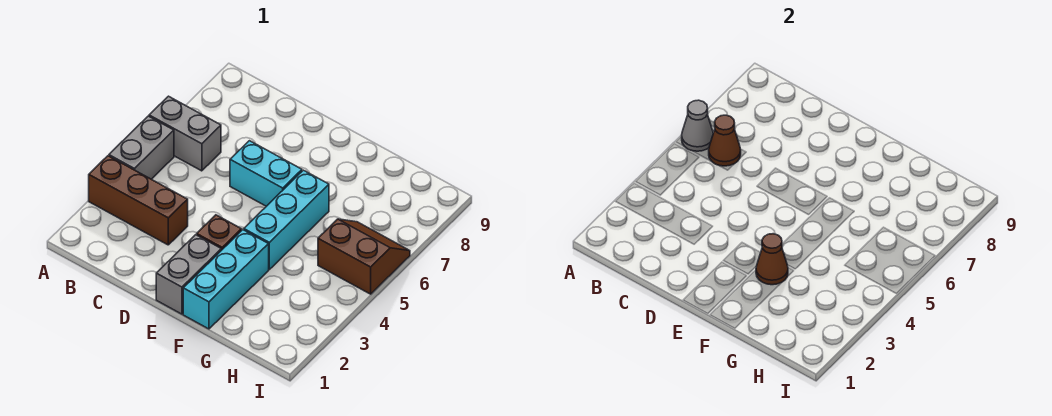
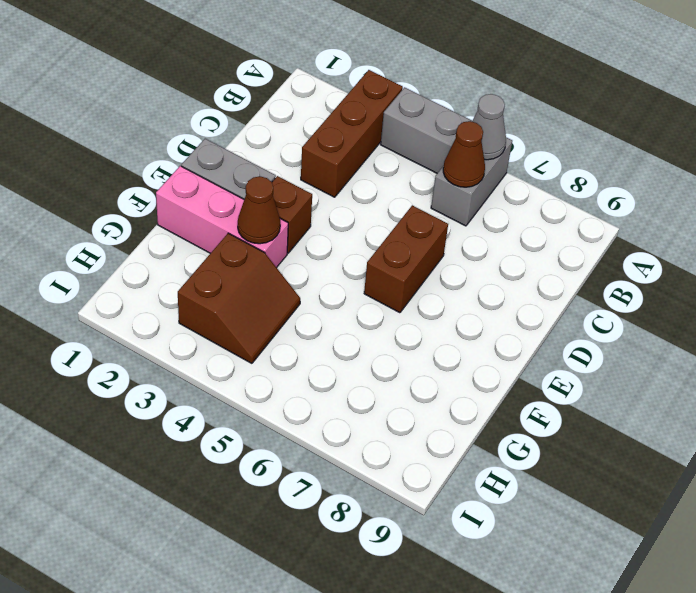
cyan 1x2 brick [230,141,302,206] -> brown 1x2 brick [364,205,448,313]
cyan 1x3 brick [183,230,269,329] -> pink 1x3 brick [156,166,288,268]
cyan 1x3 brick [244,170,329,269] -> none
brown 2x2 slope [318,219,410,294] -> brown 2x2 slope moved to [178,233,300,363]

